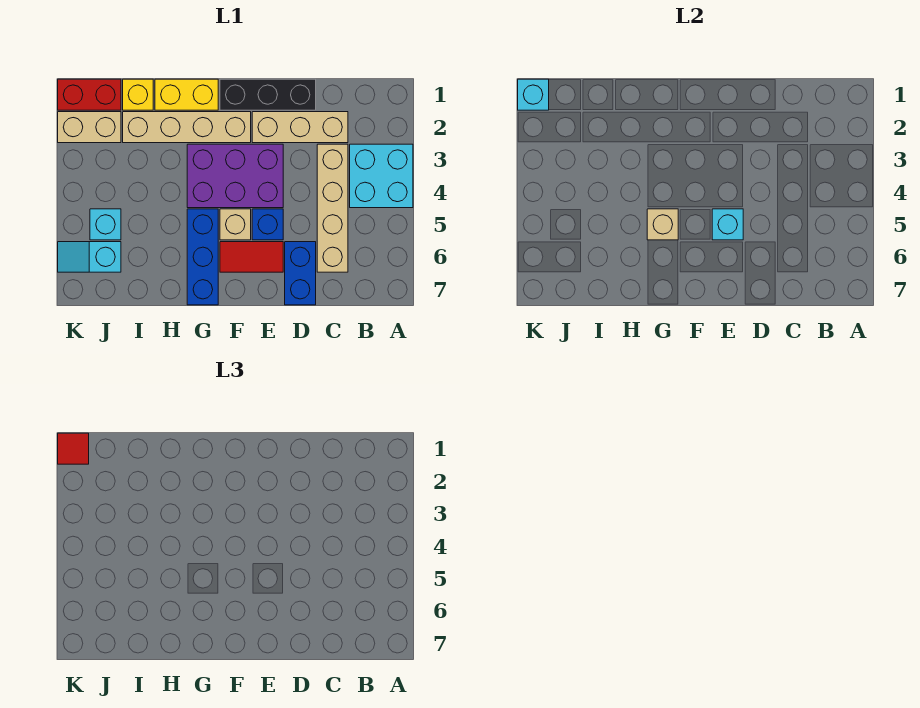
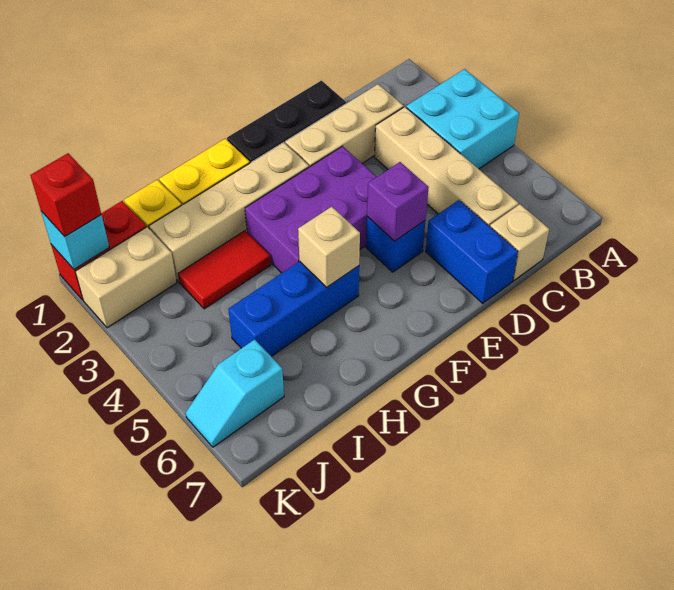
cyan 1x1 brick [712,209,743,240] -> purple 1x1 brick [367,162,429,241]
red 1x2 tile [220,242,283,272] -> red 1x2 tile moved to [178,231,271,309]
tan 1x1 brick [220,209,251,240] -> tan 1x1 brick moved to [490,204,549,281]
blue 1x3 brick [187,209,218,305] -> blue 1x3 brick turned to [228,261,359,356]
cyan 1x1 brick [90,209,121,240] -> none
red 1x1 tile [58,433,89,464] -> red 1x1 brick [30,153,101,236]

